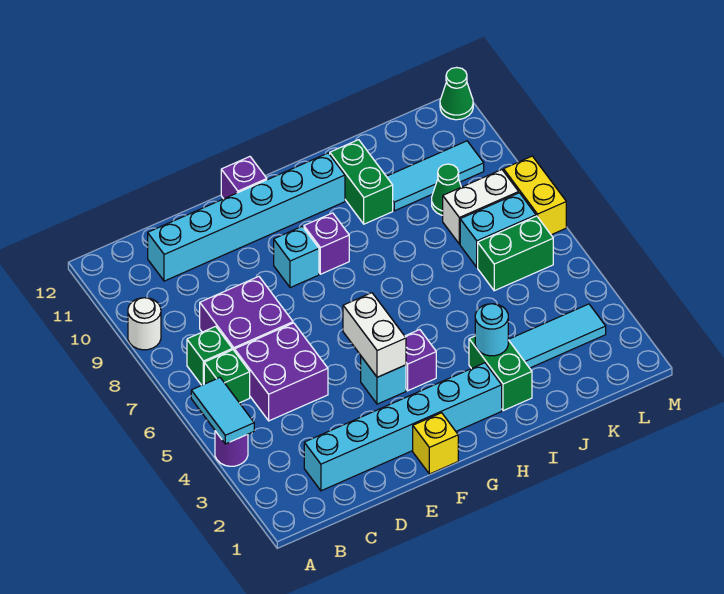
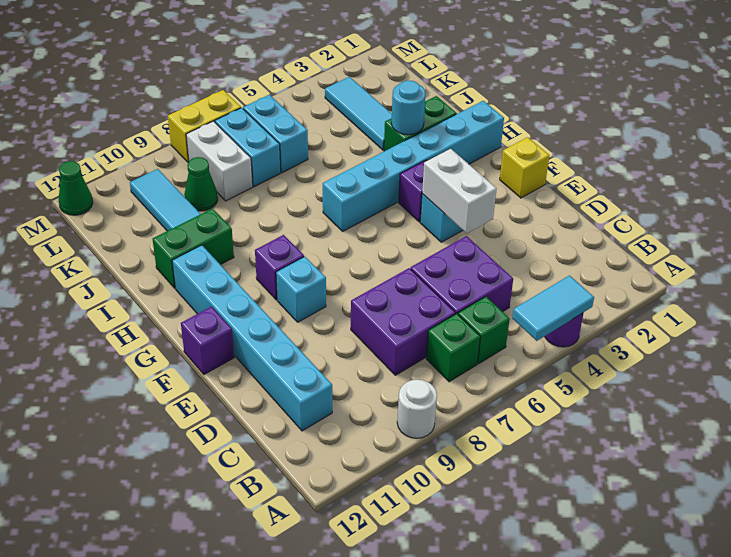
cyan 1x6 brick [304,363,502,491] -> cyan 1x6 brick turned to [323,101,504,231]
white 1x2 brick [343,293,406,377] -> white 1x2 brick turned to [422,149,497,234]
green 1x2 brick [478,216,553,291] -> cyan 1x2 brick [243,95,308,173]

